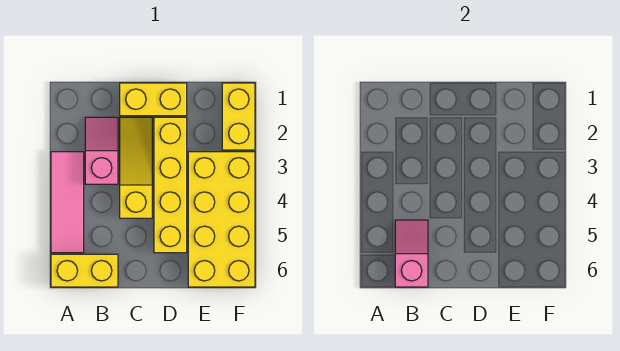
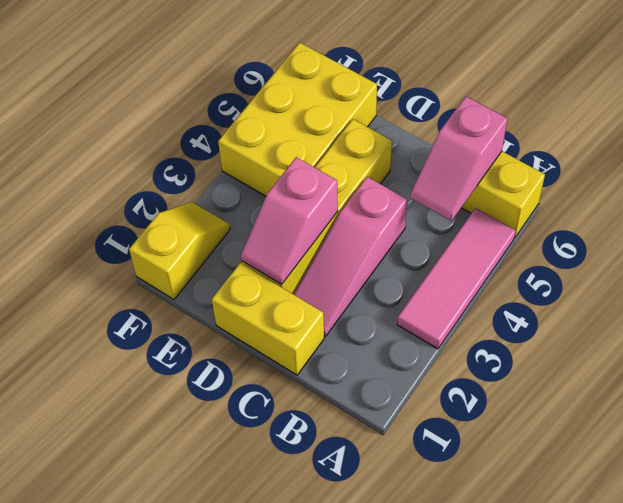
pink 1x2 slope [85,117,118,184] -> pink 1x2 slope moved to [241,157,338,284]
yellow 1x3 slope [120,117,152,218] -> pink 1x3 slope [294,177,407,337]
yellow 2x4 brick [188,152,255,287] -> yellow 2x3 brick [218,43,377,196]
yellow 1x2 brick [222,83,255,150] -> yellow 1x2 slope [129,202,230,299]

